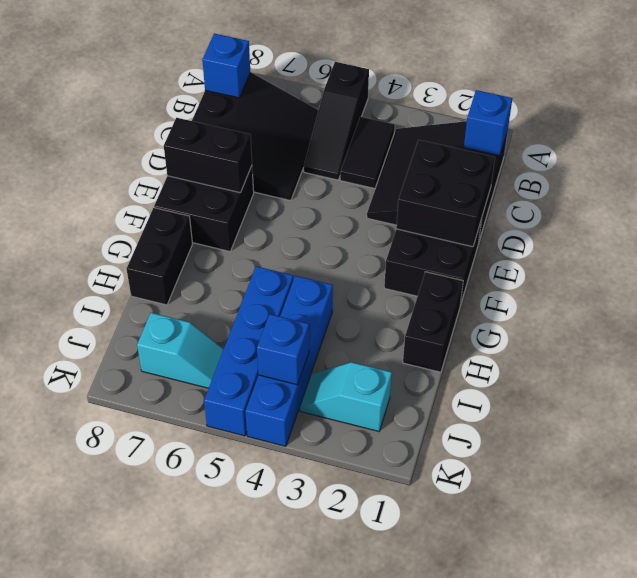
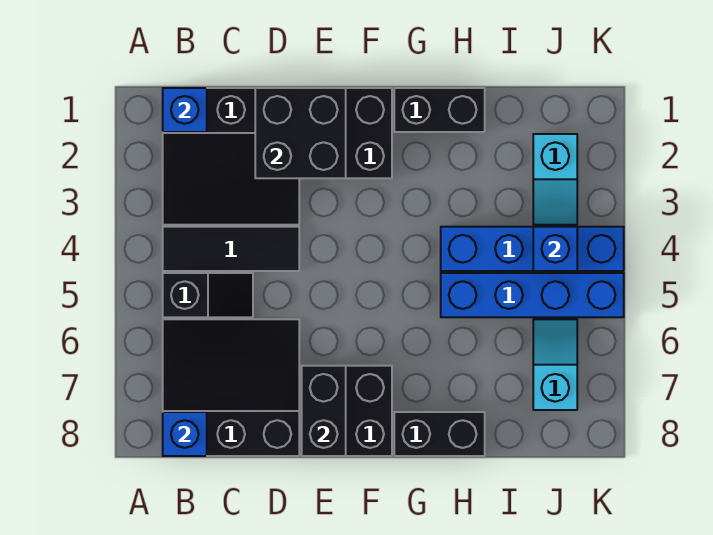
black 1x3 slope [304,62,369,180] -> black 1x2 slope [163,273,253,317]
black 1x2 tile [340,117,395,189] -> black 1x3 tile [163,227,299,271]

